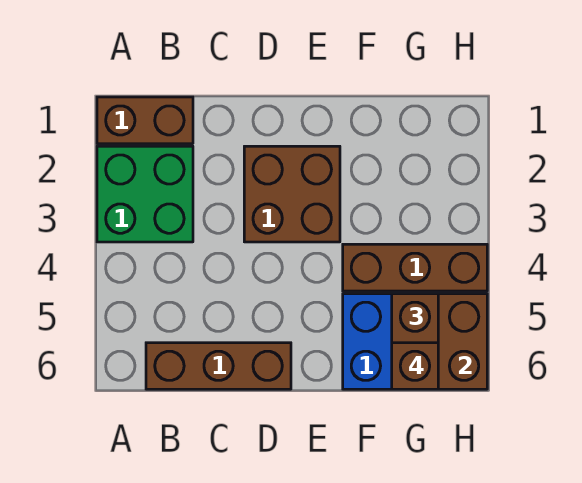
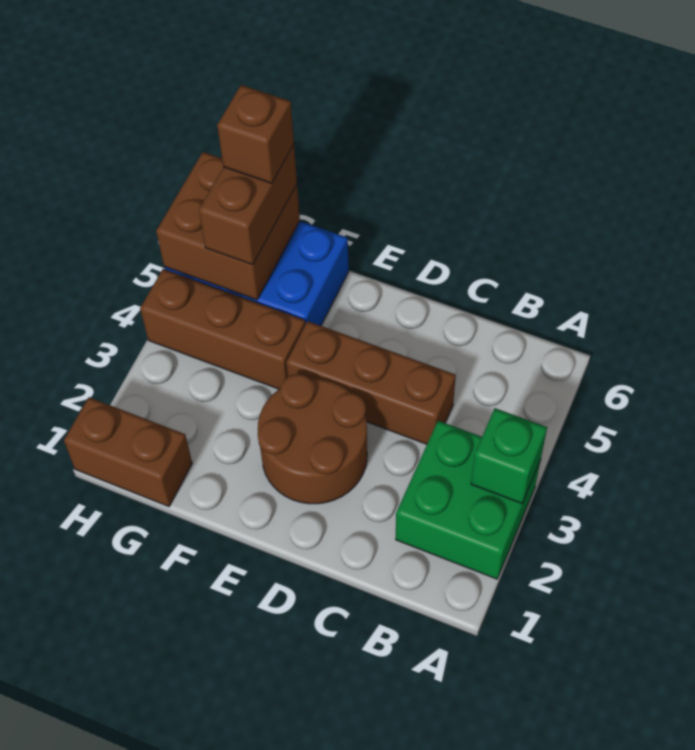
brown 1x2 brick [97,97,193,144] -> brown 1x2 brick moved to [64,397,192,507]
none -> green 1x1 brick [471,408,547,503]
brown 1x3 brick [146,343,291,389] -> brown 1x3 brick moved to [286,321,456,444]
brown 2x2 brick [244,146,340,242] -> brown 2x2 round brick [258,374,367,504]

